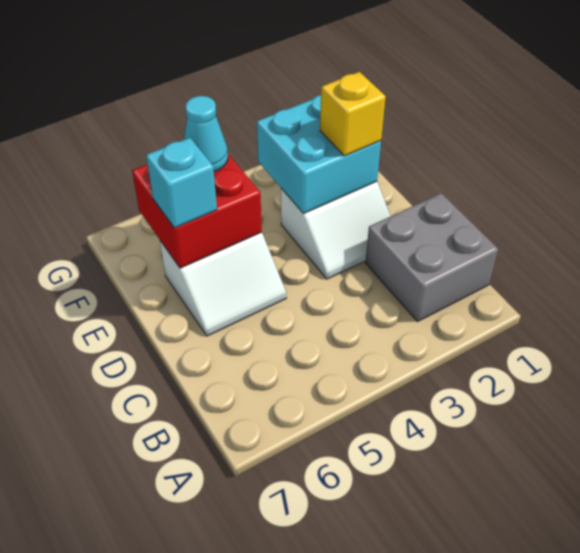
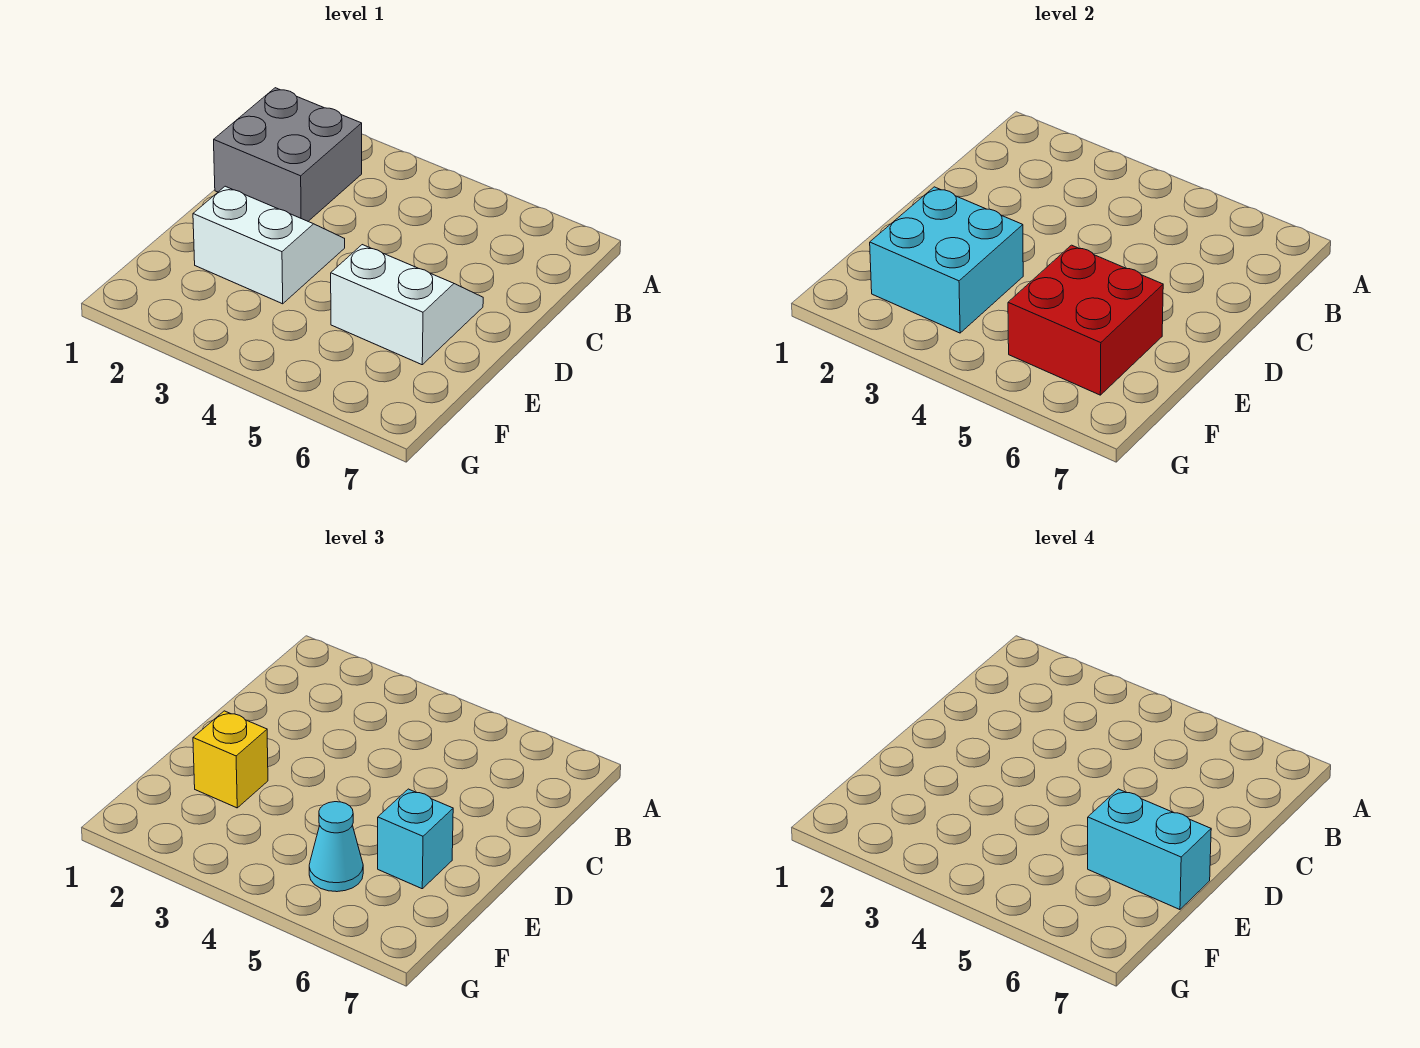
none -> cyan 1x2 brick [1088,789,1211,910]

